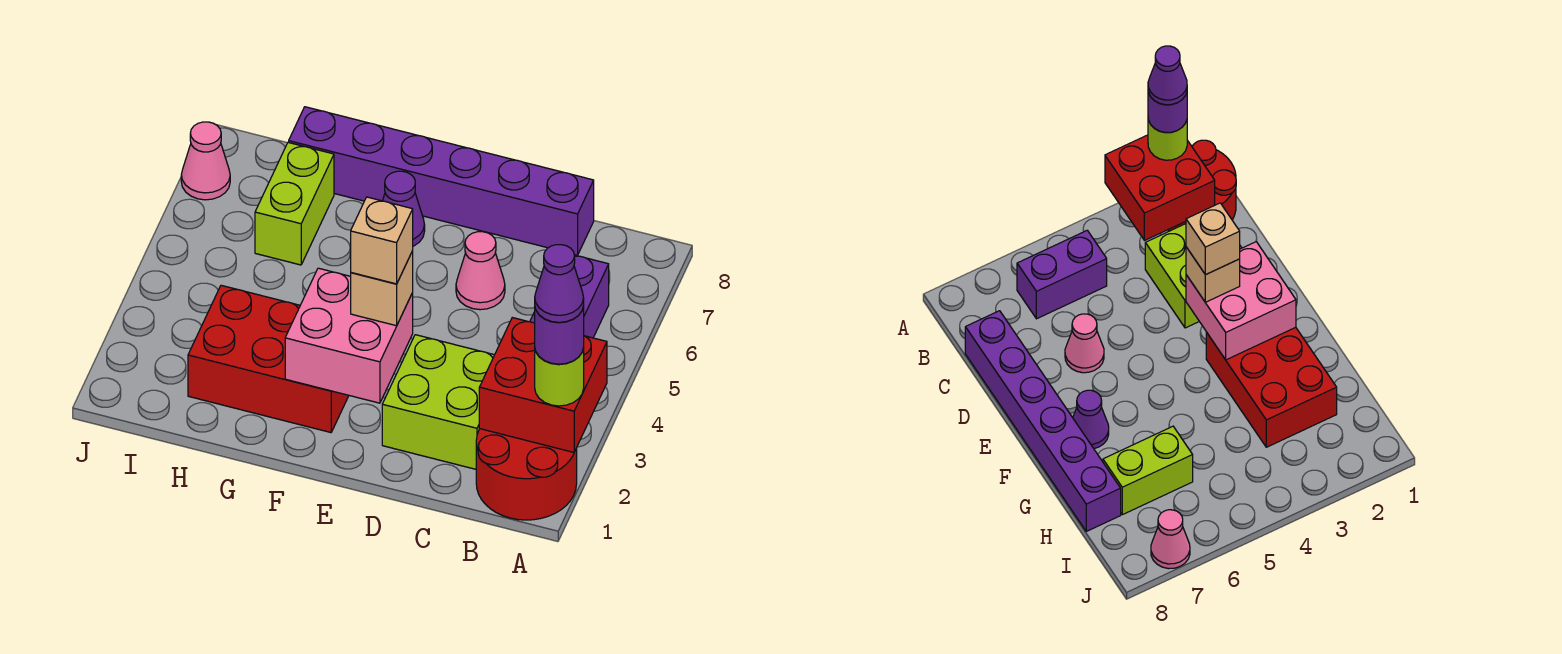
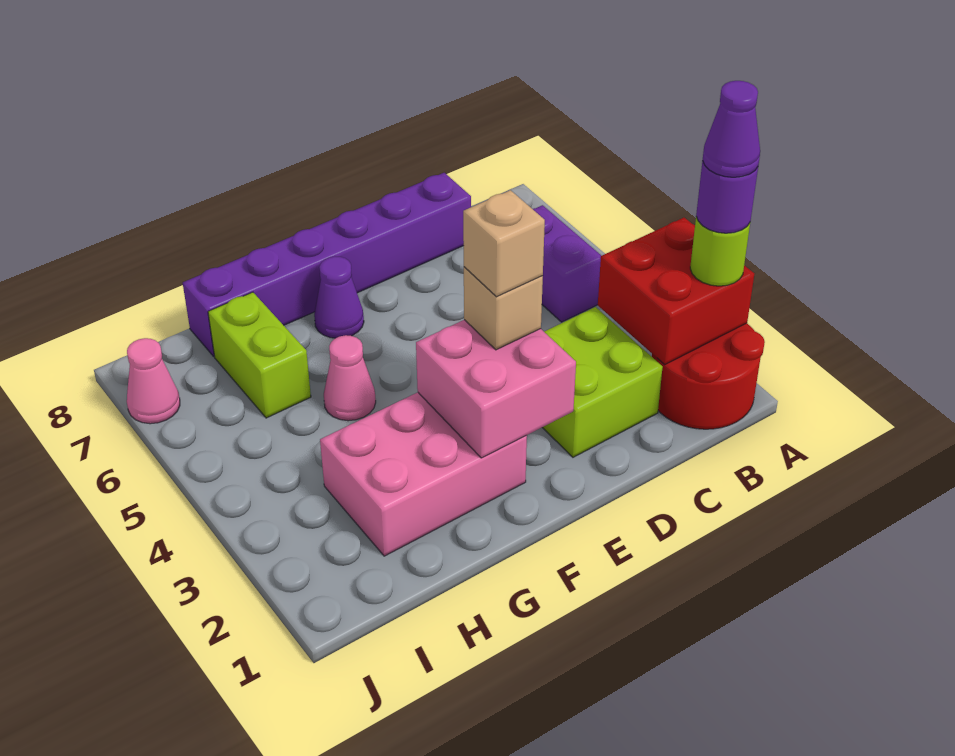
pink 1x1 cone [456,232,505,310] -> pink 1x1 cone moved to [324,335,376,421]
red 2x3 brick [188,285,349,433] -> pink 2x3 brick [320,392,527,556]

